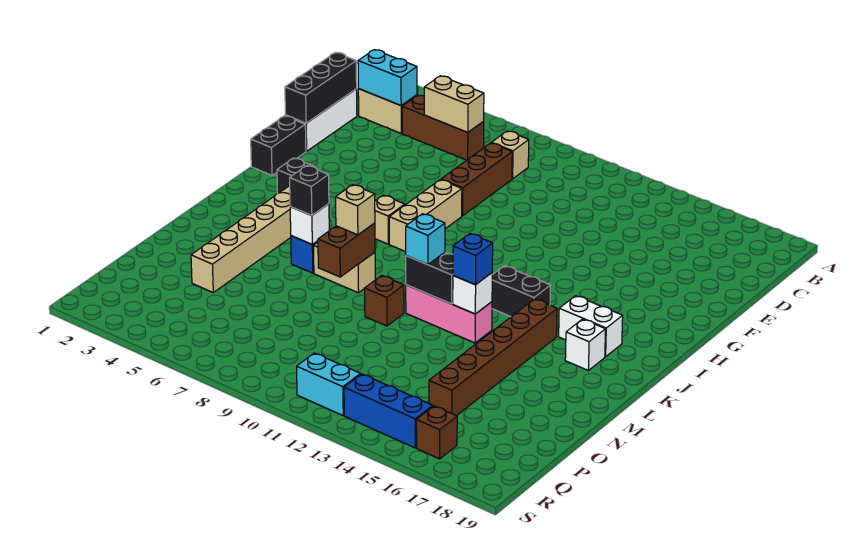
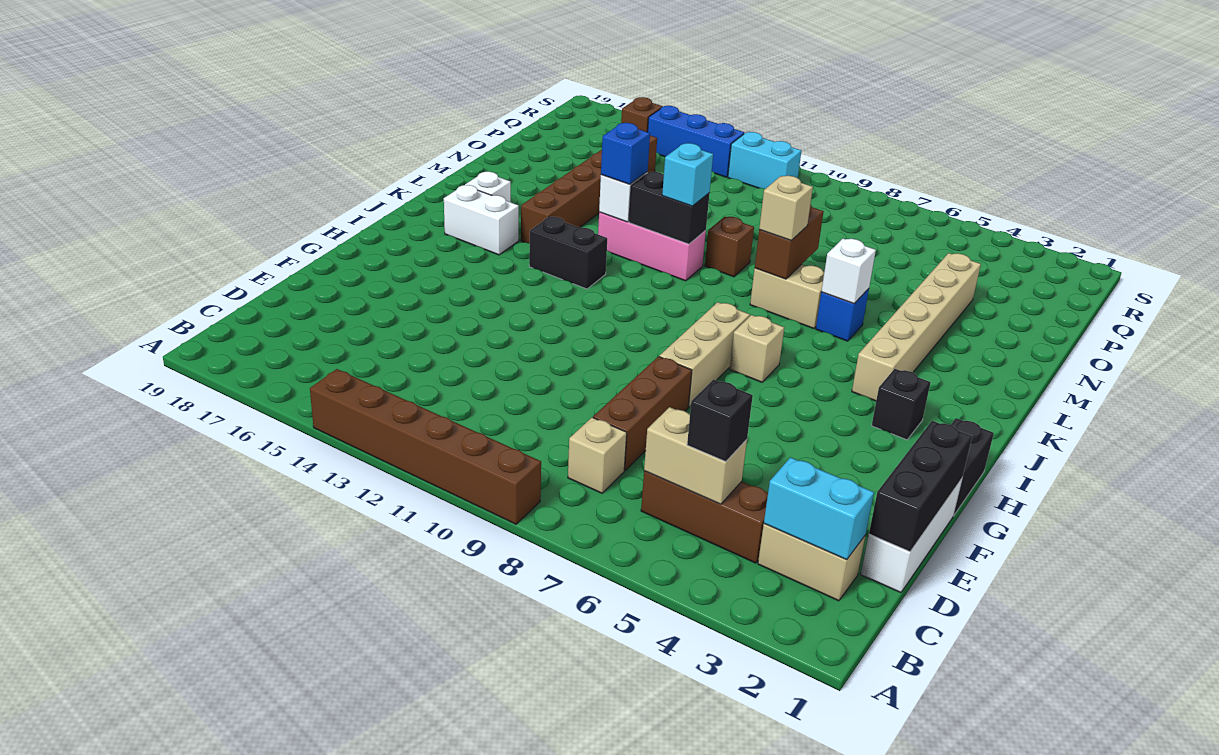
none -> brown 1x6 brick [310,369,541,524]
black 1x1 brick [290,166,329,216] -> black 1x1 brick moved to [687,379,753,462]

